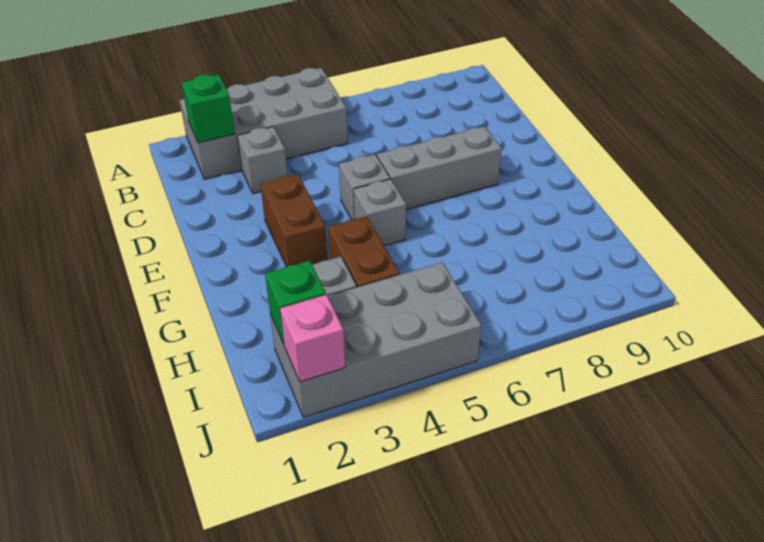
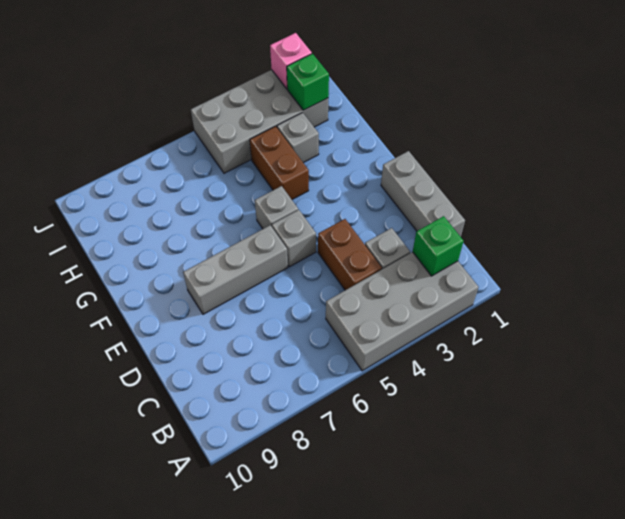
none -> grey 1x3 brick [381,151,465,237]
brown 1x2 brick [260,174,327,267] -> brown 1x2 brick moved to [318,219,382,290]

